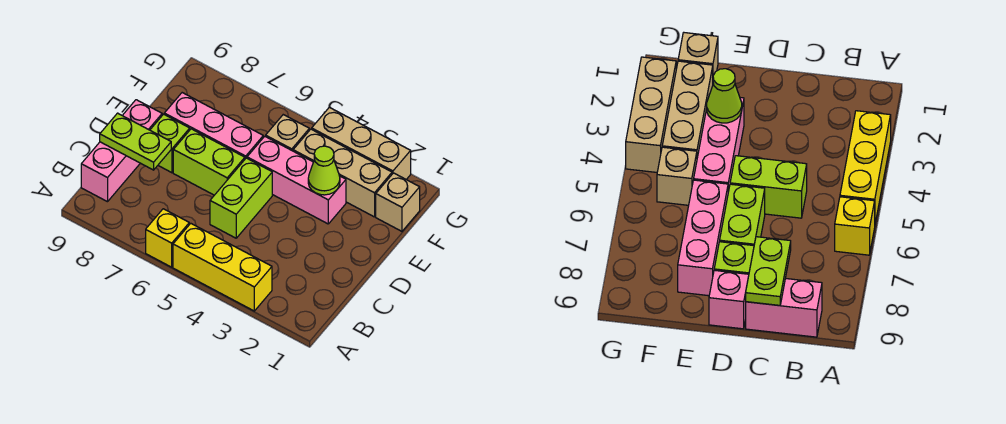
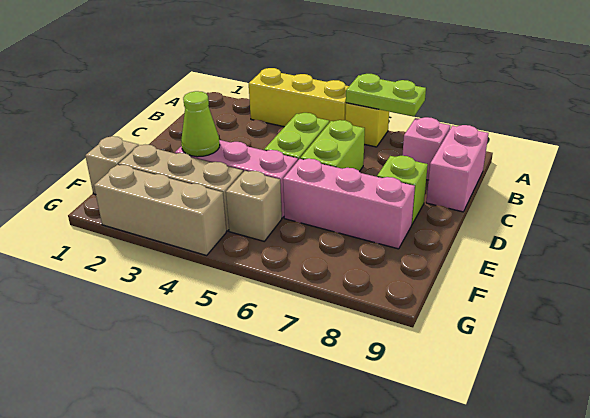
lime 1x2 plate [100,113,171,170] -> lime 1x2 plate moved to [346,74,426,116]
lime 1x2 brick [173,129,245,195] -> lime 1x2 brick turned to [300,120,365,171]
pink 1x1 brick [122,100,162,130] -> pink 1x1 brick moved to [402,117,450,180]

